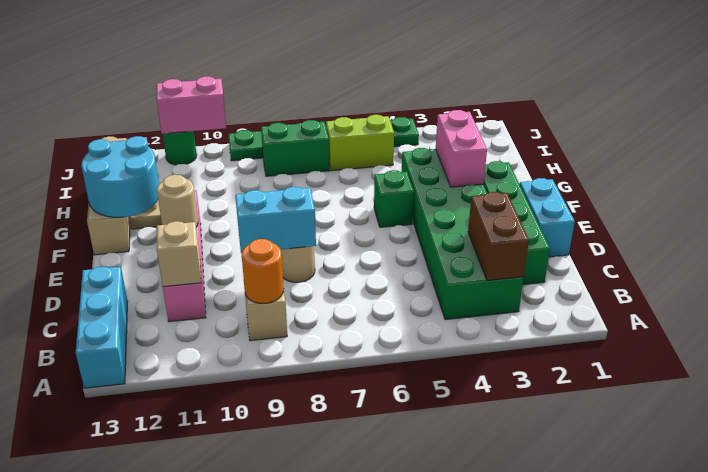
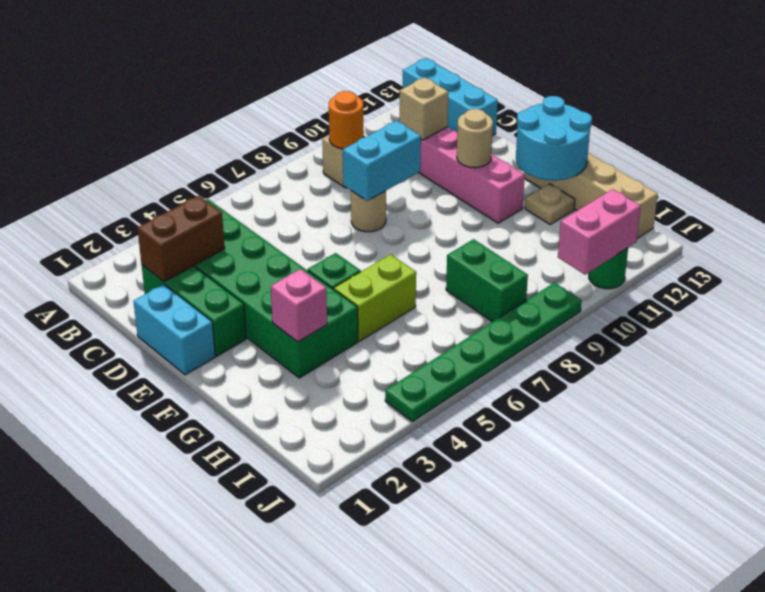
brown 1x2 brick [468,192,529,280] -> brown 1x2 brick turned to [137,196,225,282]
green 1x4 brick [484,161,550,285] -> green 1x3 brick [142,265,246,356]
pink 1x2 brick [436,110,487,187] -> pink 1x1 brick [271,269,327,342]
lime 1x2 brick [326,115,394,171] -> lime 1x2 brick moved to [334,254,416,341]
green 1x2 brick [261,120,329,176] -> green 1x2 brick turned to [446,239,528,322]

